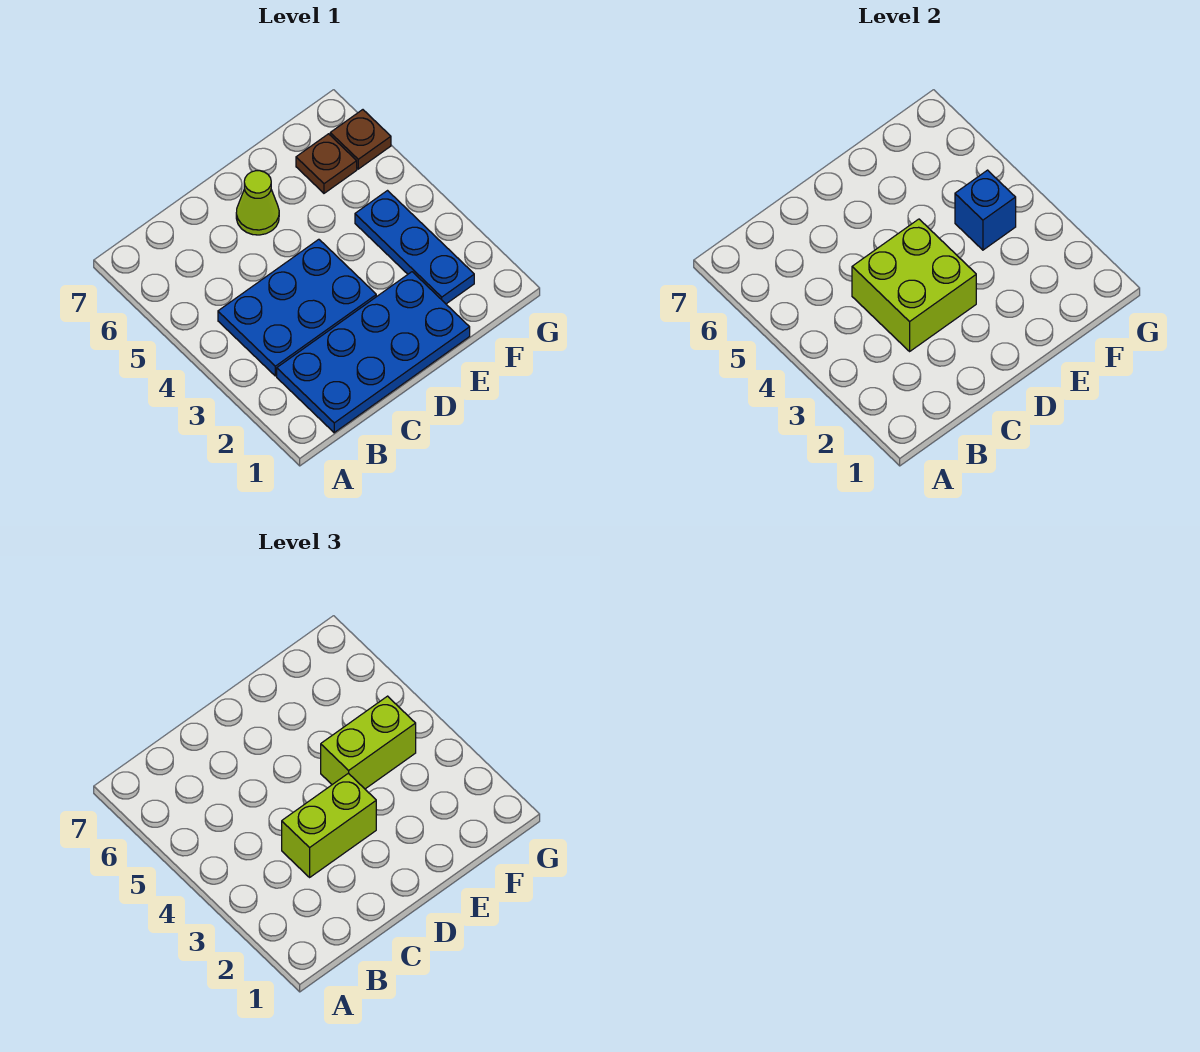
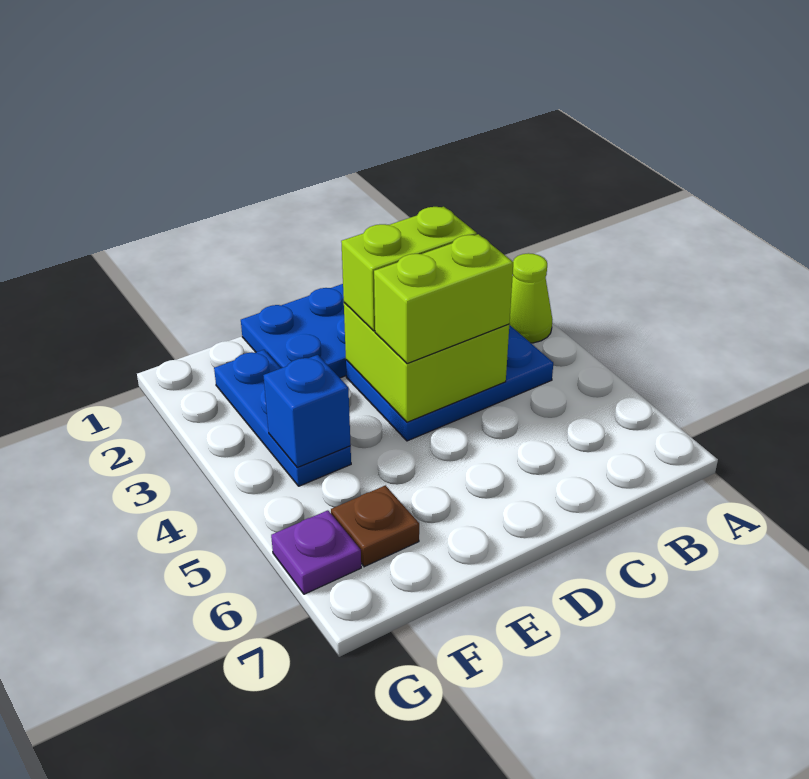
lime 1x1 cone [236,171,279,235] -> lime 1x1 cone moved to [509,253,553,343]
lime 1x2 brick [321,696,416,789] -> lime 1x2 brick moved to [374,234,513,364]
brown 1x1 plate [330,110,391,169] -> purple 1x1 plate [271,510,361,594]

